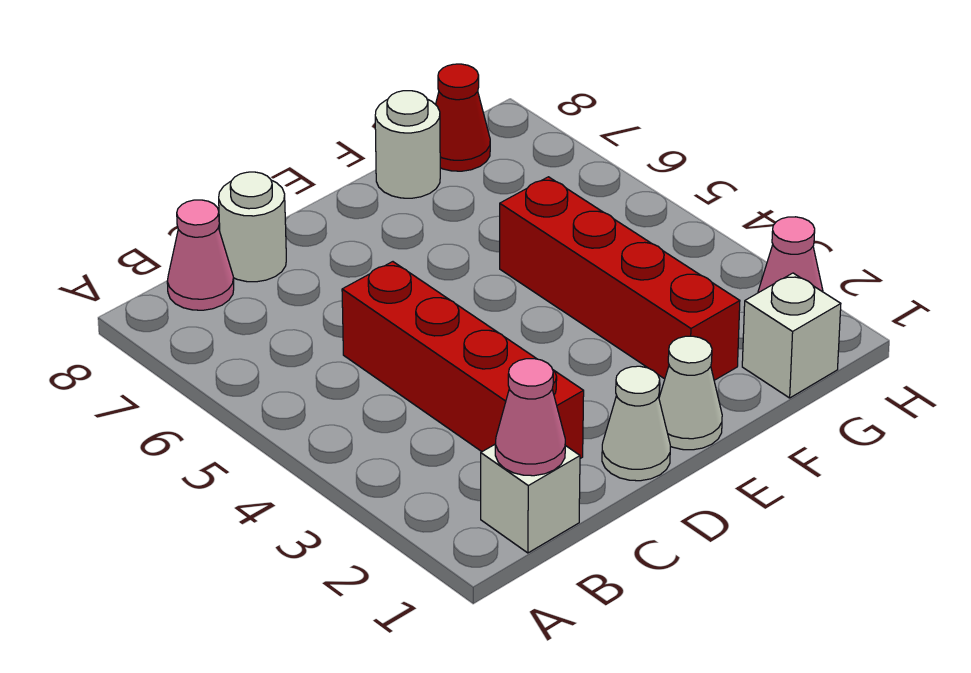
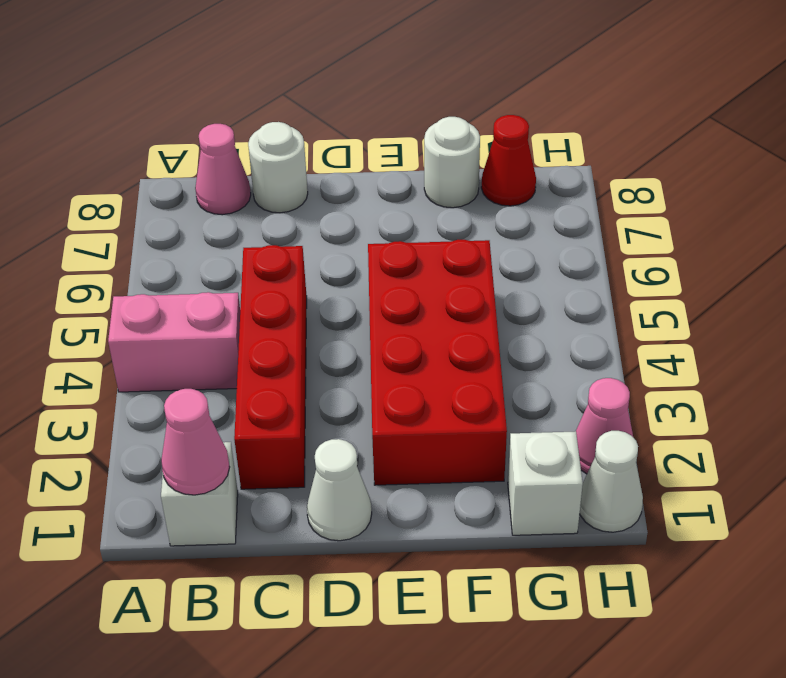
none -> pink 1x2 brick [108,292,240,392]
white 1x1 cone [659,336,722,450] -> white 1x1 cone moved to [580,431,643,532]
red 1x4 brick [500,177,740,380] -> red 2x4 brick [368,240,507,485]

